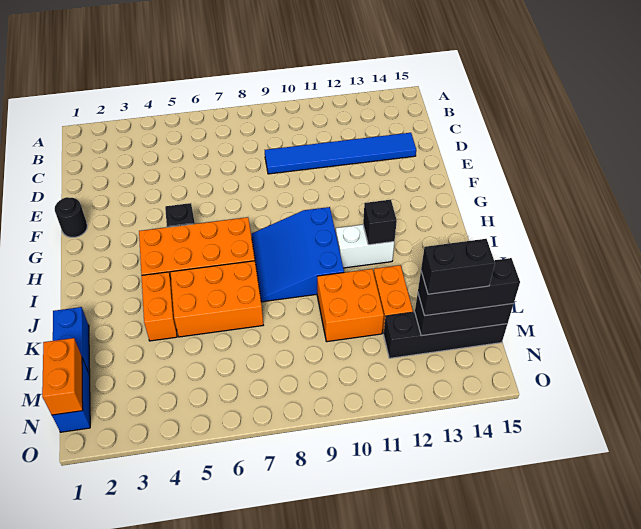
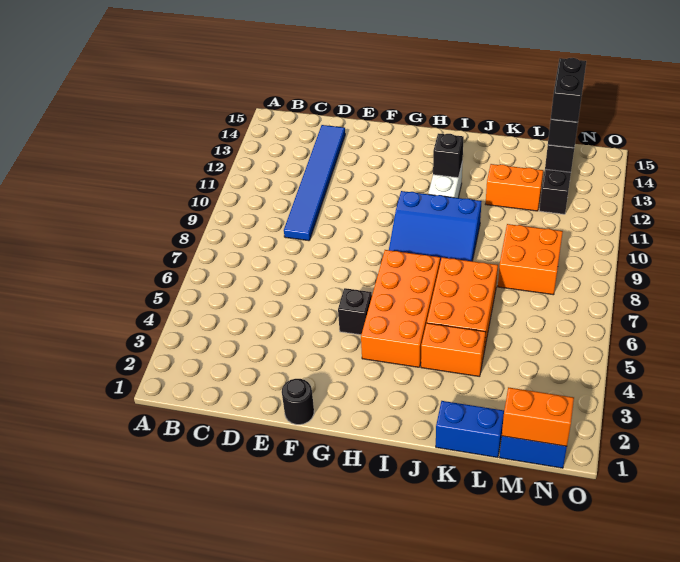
orange 2x2 brick [317,269,384,342] -> orange 2x2 brick moved to [498,224,563,295]

